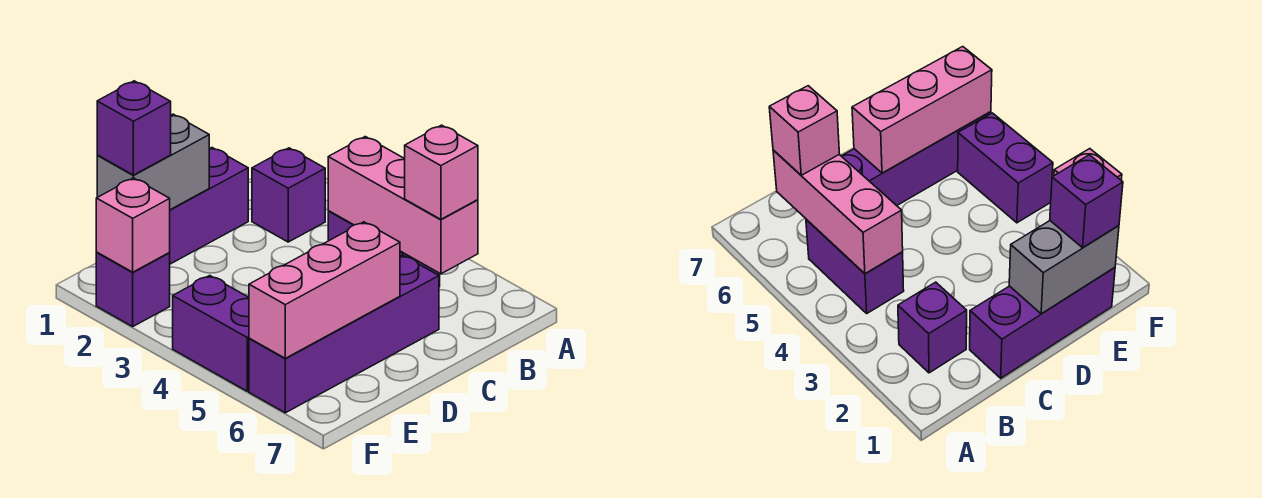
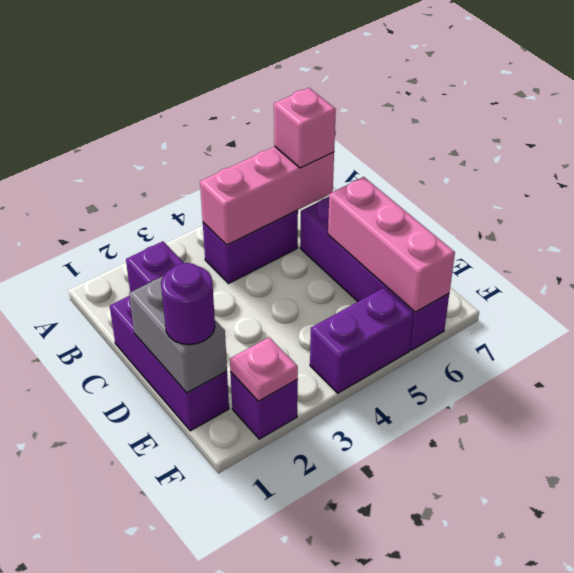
purple 1x1 brick [97,81,171,175] -> purple 1x1 round brick [161,263,215,345]
pink 1x1 brick [96,178,170,272] -> pink 1x1 plate [230,337,298,401]

